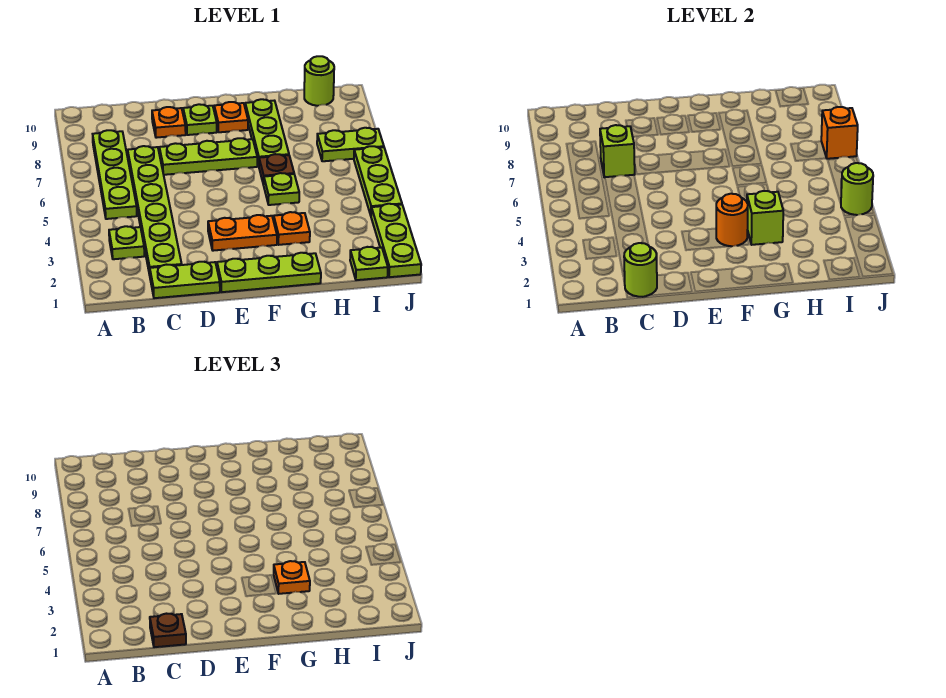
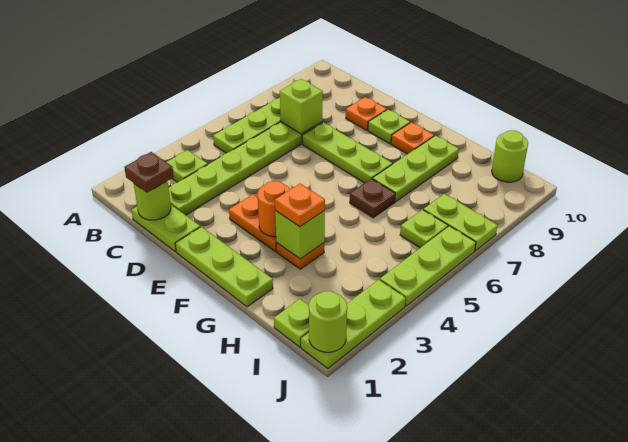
lime 1x1 plate [264,173,299,205] -> lime 1x1 plate moved to [400,210,448,248]
lime 1x1 round brick [841,163,873,215] -> lime 1x1 round brick moved to [309,291,347,352]
orange 1x1 brick [821,107,858,159] -> none

